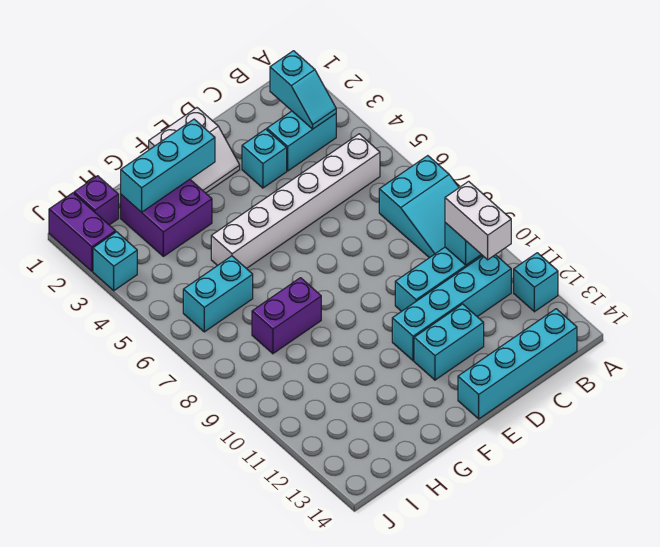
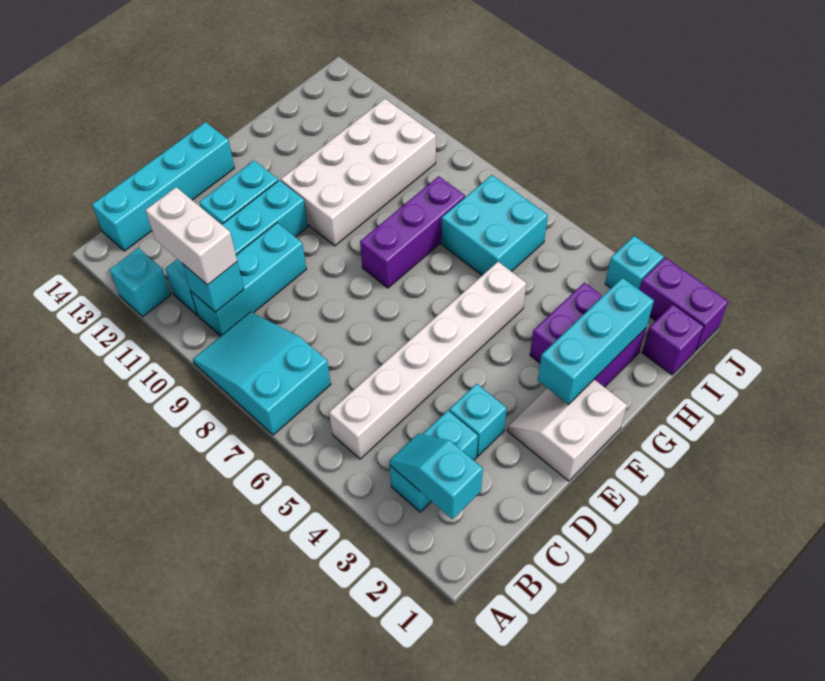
none -> white 2x4 brick [281,99,436,246]
purple 1x2 brick [252,278,321,354] -> purple 1x3 brick [360,176,465,288]
cyan 1x2 brick [183,256,253,332] -> cyan 2x2 brick [441,175,548,275]

